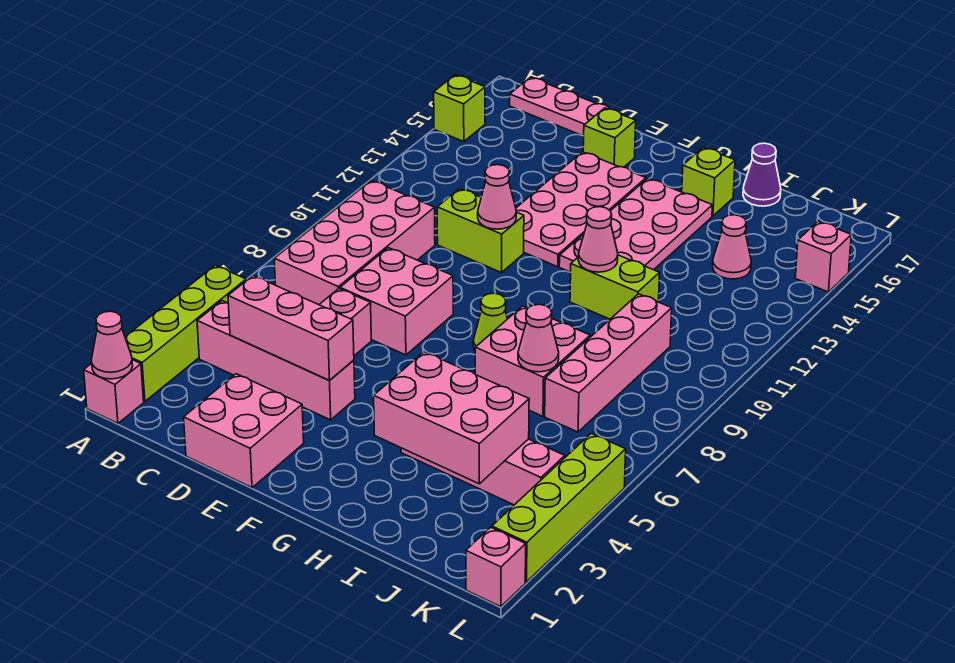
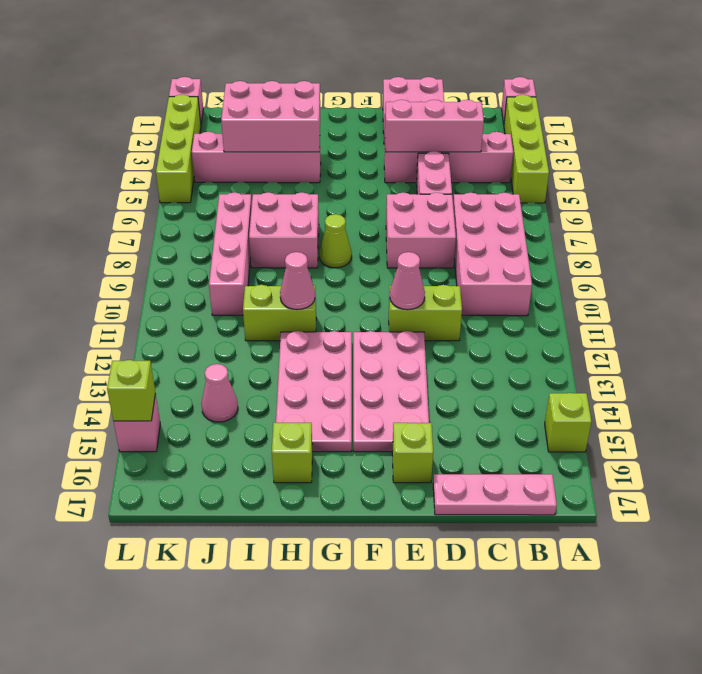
pink 1x1 cone [91,311,133,379] -> none
pink 1x1 cone [518,304,559,372] -> none
purple 1x1 cone [743,143,781,206] -> none
none -> lime 1x1 brick [107,360,155,421]

